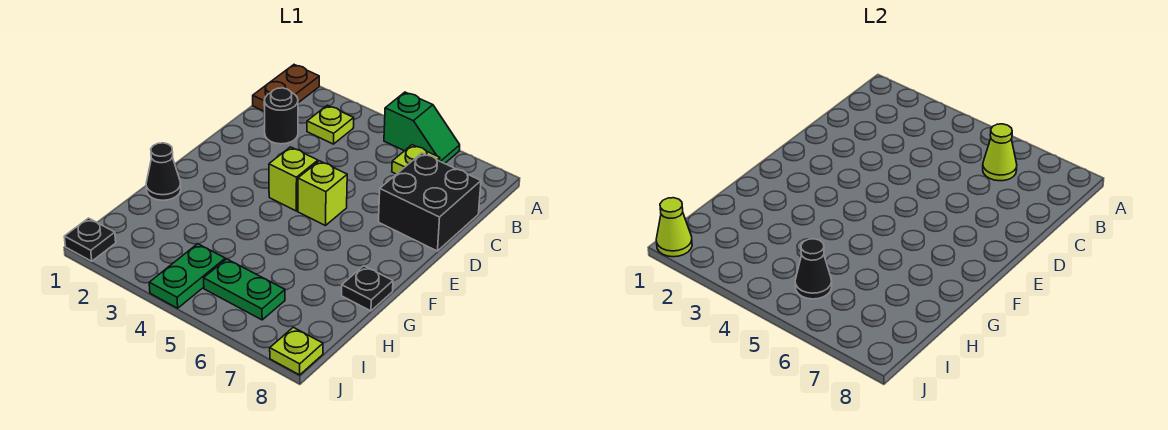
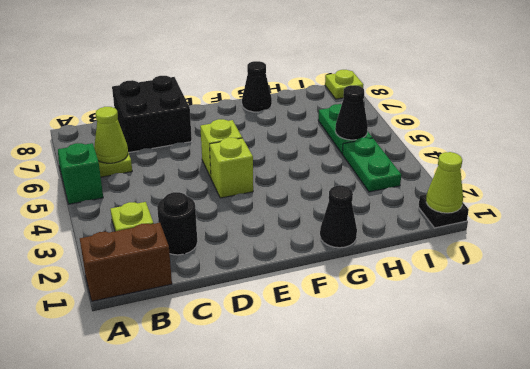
brown 1x2 plate [253,65,319,112] -> brown 1x2 brick [80,223,172,301]
black 1x1 plate [342,266,393,311] -> black 1x1 cone [242,61,272,112]
green 1x2 plate [149,244,225,308] -> green 1x2 plate turned to [342,138,401,192]

